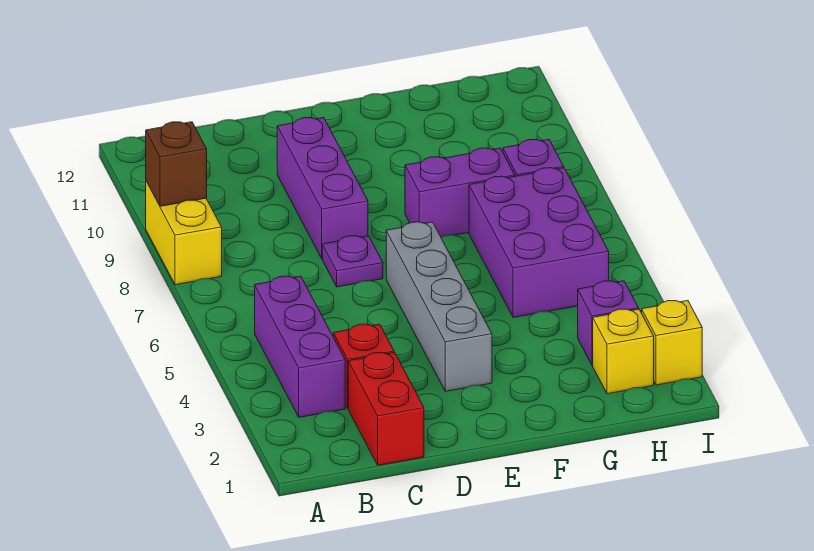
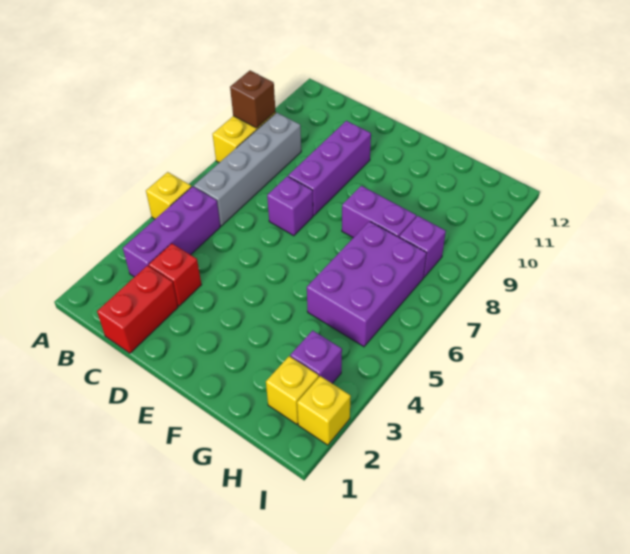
none -> yellow 1x1 brick [146,172,191,219]
purple 1x1 plate [322,236,383,287] -> purple 1x1 brick [267,176,313,236]
grey 1x4 brick [386,222,492,391] -> grey 1x4 brick moved to [194,113,301,226]

